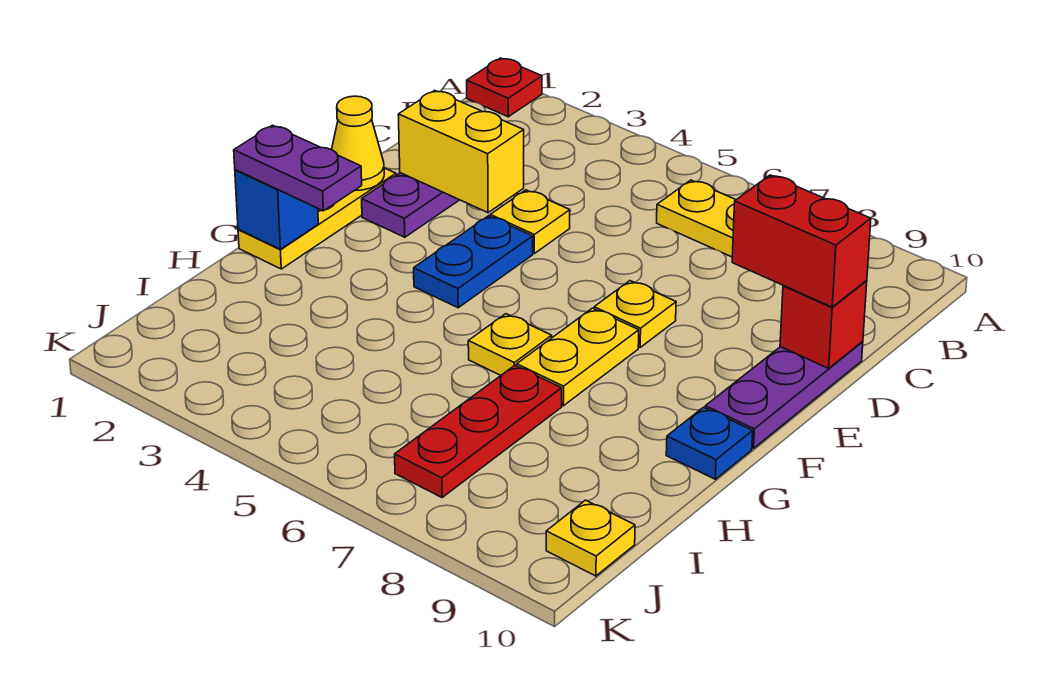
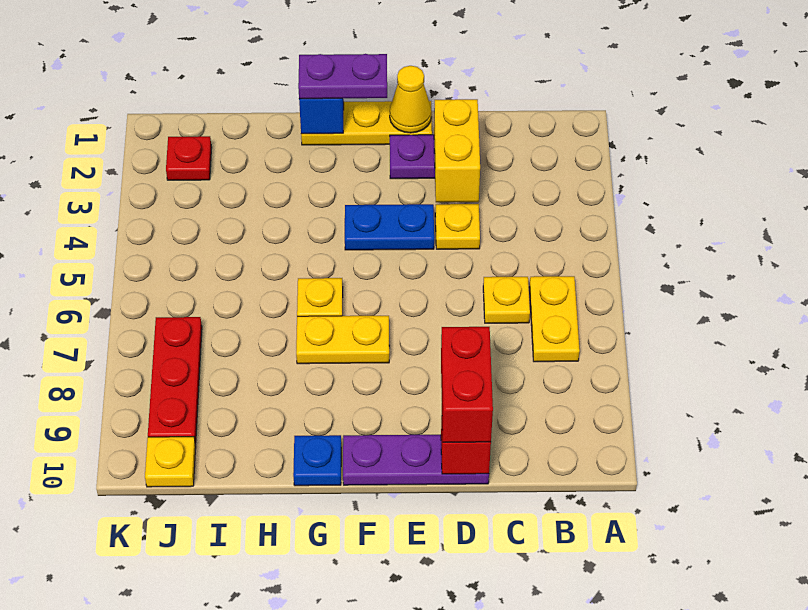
red 1x1 plate [467,58,542,117] -> red 1x1 plate moved to [166,136,212,180]
yellow 1x1 plate [594,281,676,347] -> yellow 1x1 plate moved to [483,277,530,323]
purple 1x2 plate [234,125,362,211] -> purple 1x2 plate turned to [298,54,387,99]
red 1x3 plate [395,365,562,497] -> red 1x3 plate turned to [148,317,202,444]

